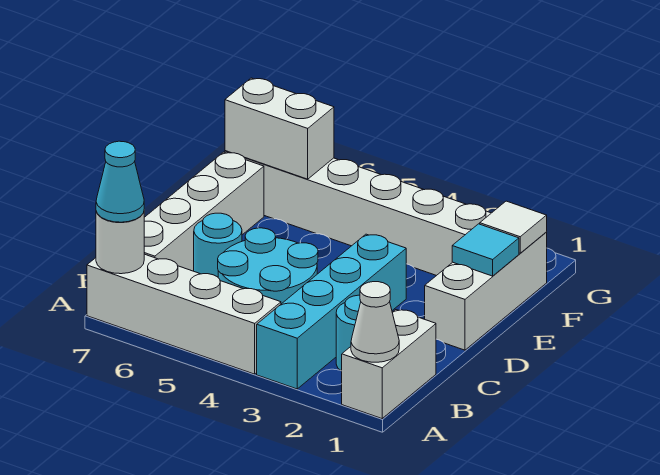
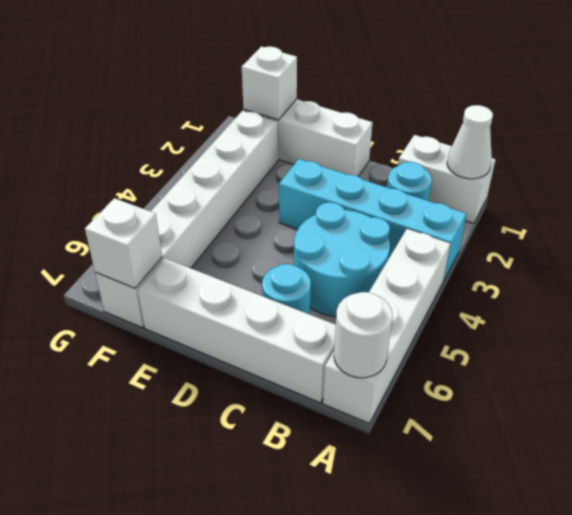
cyan 1x1 cone [96,141,144,222] -> none
cyan 1x1 tile [452,224,519,276] -> none
white 1x1 tile [480,201,547,253] -> white 1x1 brick [242,47,297,120]
white 1x2 brick [225,78,334,179] -> white 1x1 brick [85,198,162,288]

